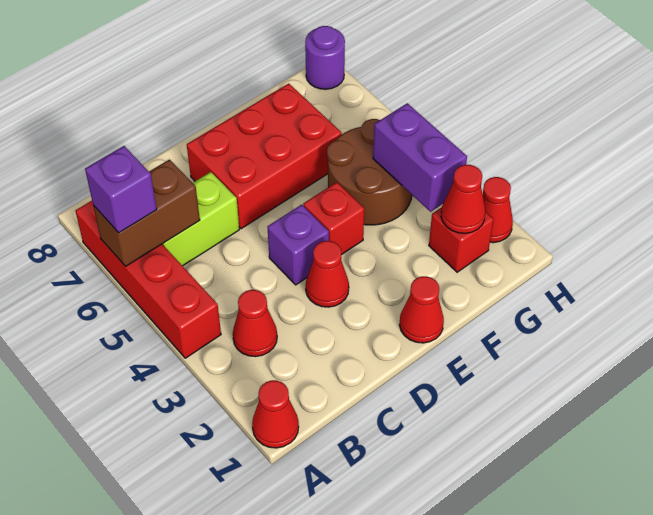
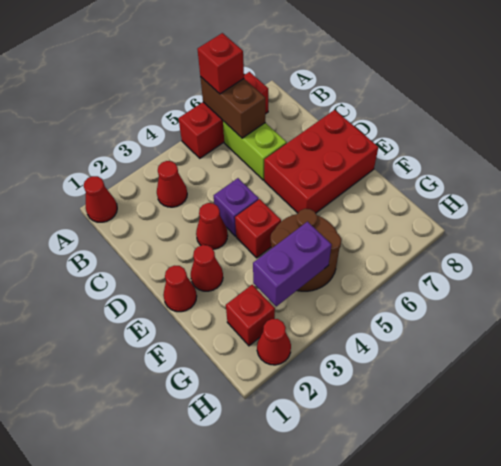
red 1x4 brick [75,201,221,358] -> red 1x3 brick [178,72,268,158]
purple 1x1 brick [85,146,157,233] -> red 1x1 brick [197,33,244,94]
red 2x3 brick [187,83,342,229] -> red 2x3 brick turned to [264,110,378,213]
red 1x1 cone [441,165,485,233] -> red 1x1 cone moved to [191,245,223,291]
purple 1x1 round brick [305,26,345,89] -> none

